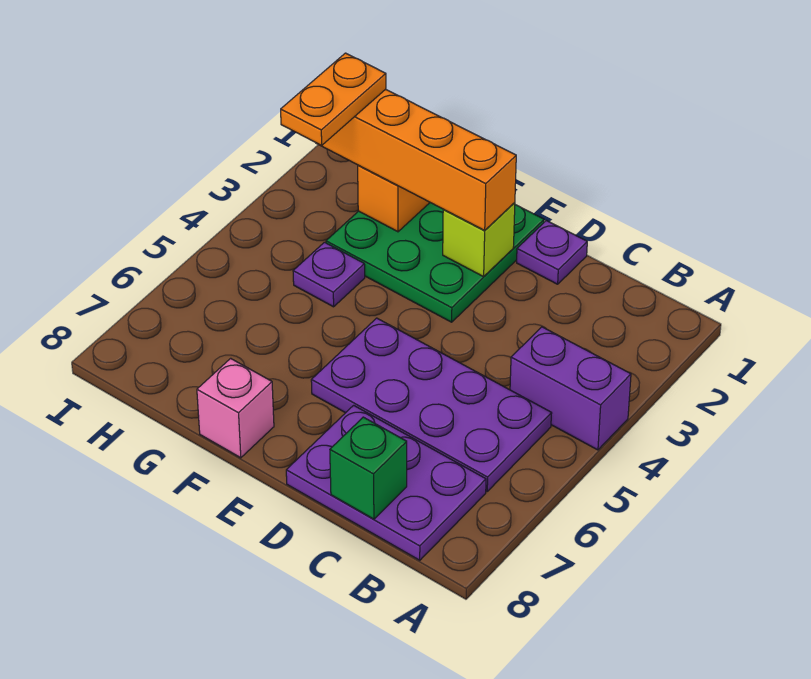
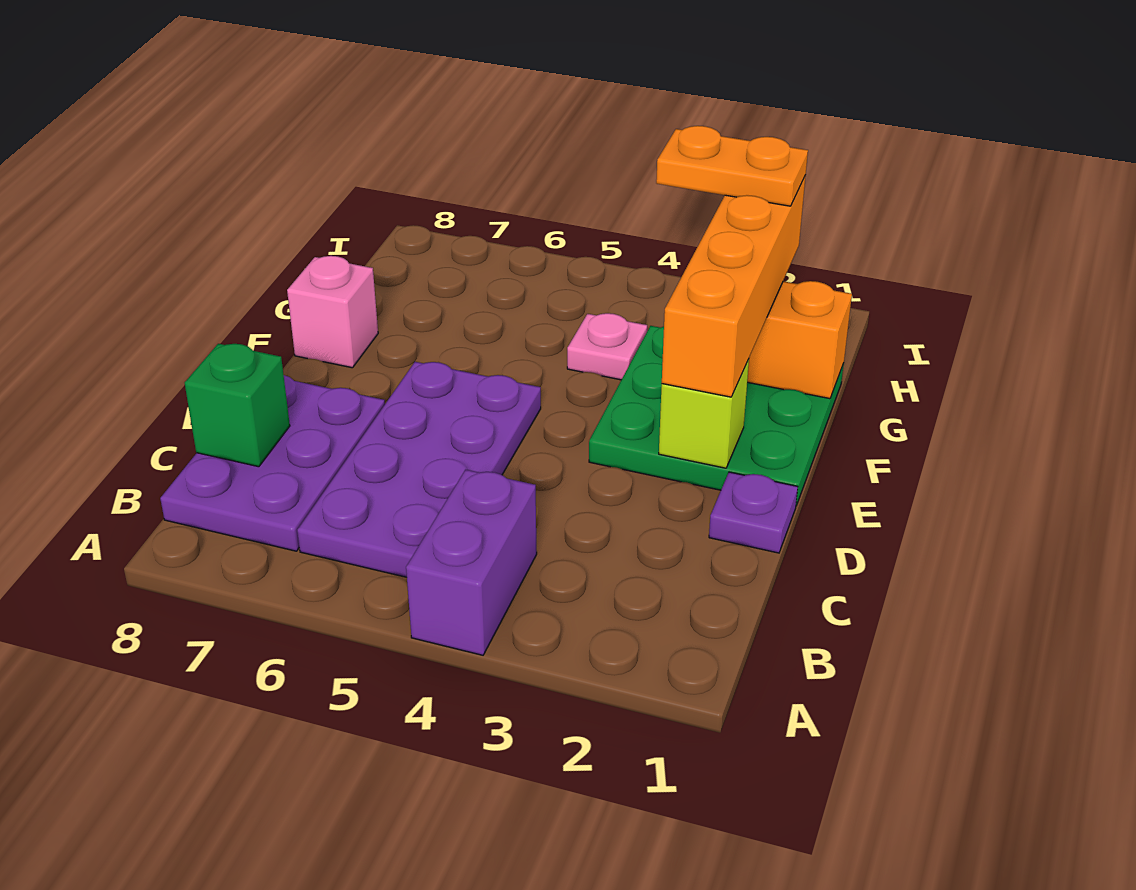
purple 1x1 plate [293,242,365,307] -> pink 1x1 plate [567,313,647,380]

